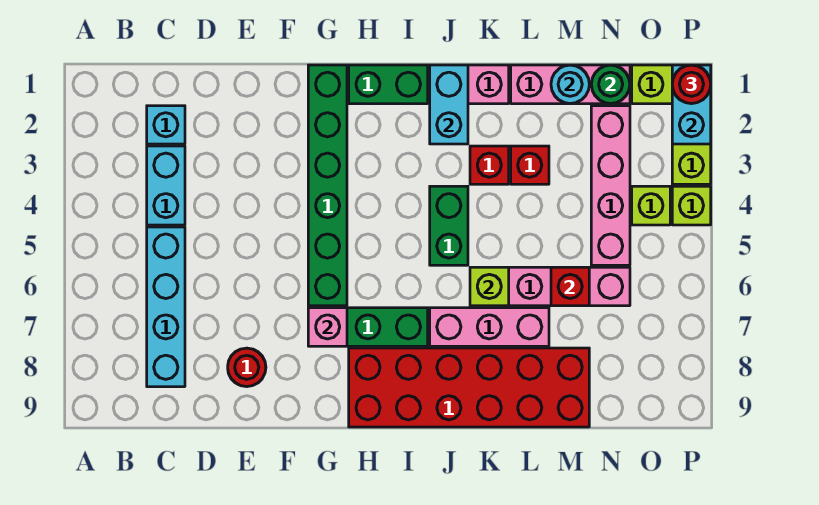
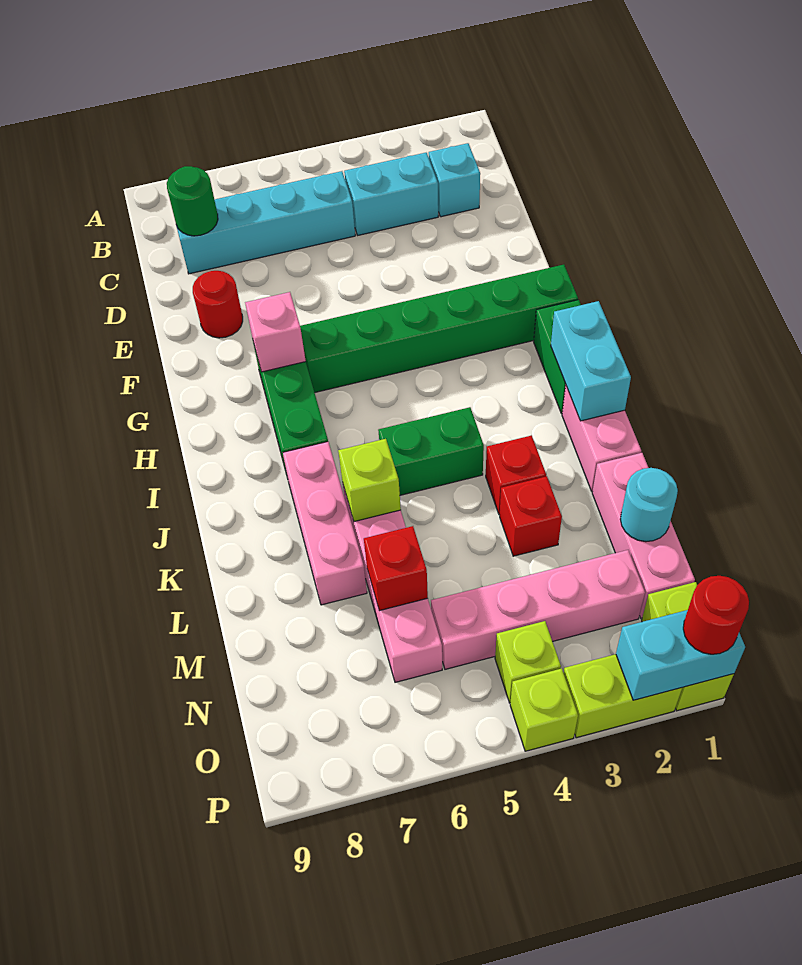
red 2x6 brick [349,348,589,427] -> none
cyan 1x2 brick [430,65,468,144] -> cyan 1x2 brick turned to [551,301,631,421]
green 1x1 round brick [591,65,630,104] -> green 1x1 round brick moved to [167,166,218,236]

